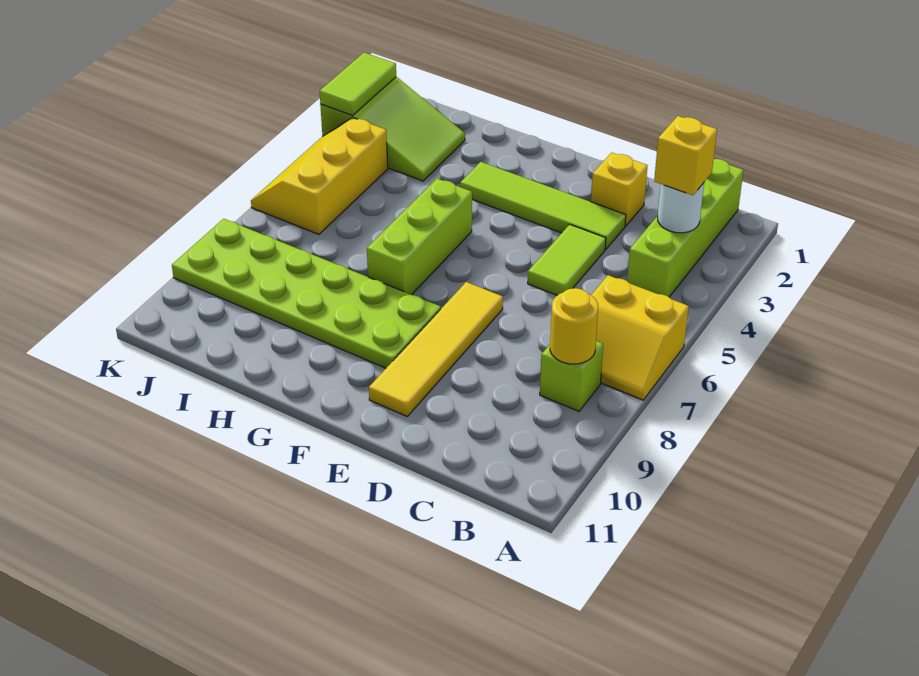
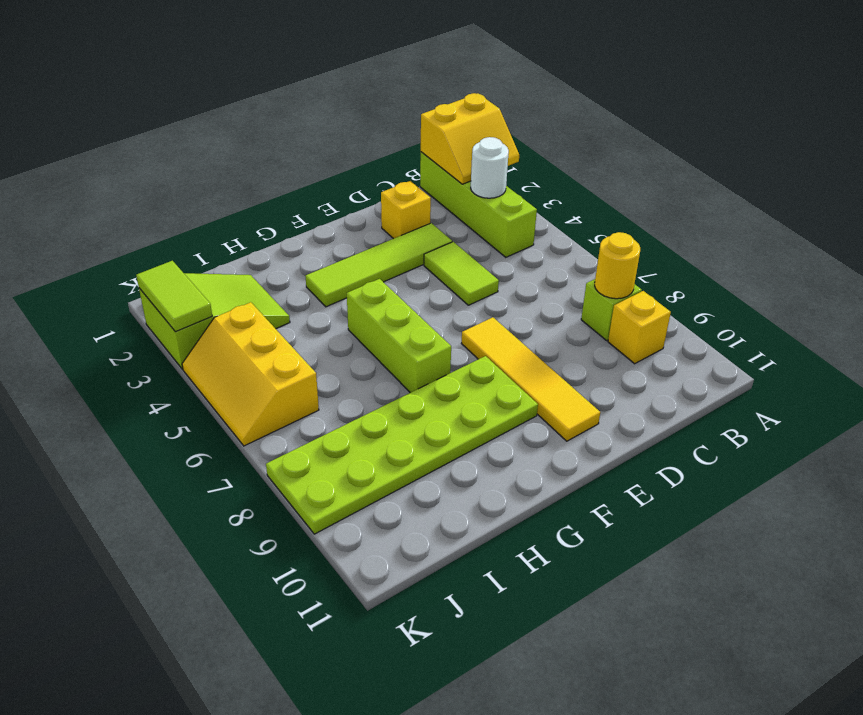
yellow 2x2 slope [591,275,689,400] -> yellow 2x2 slope moved to [421,93,519,184]
yellow 1x1 brick [654,116,717,195] -> yellow 1x1 brick moved to [608,291,671,364]

